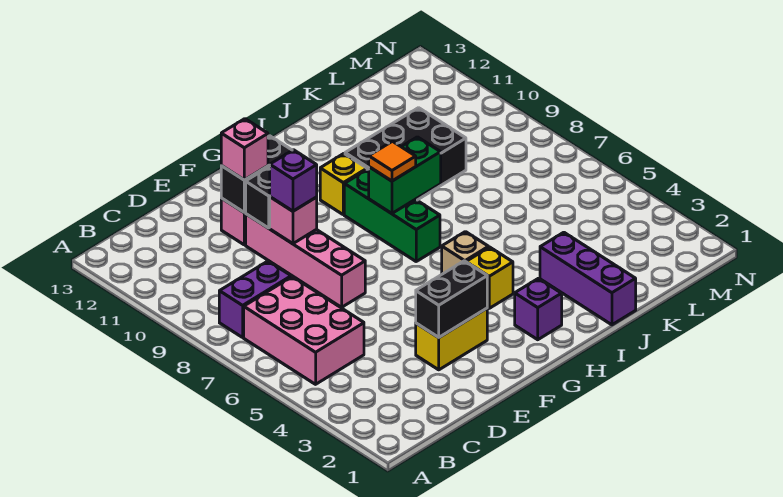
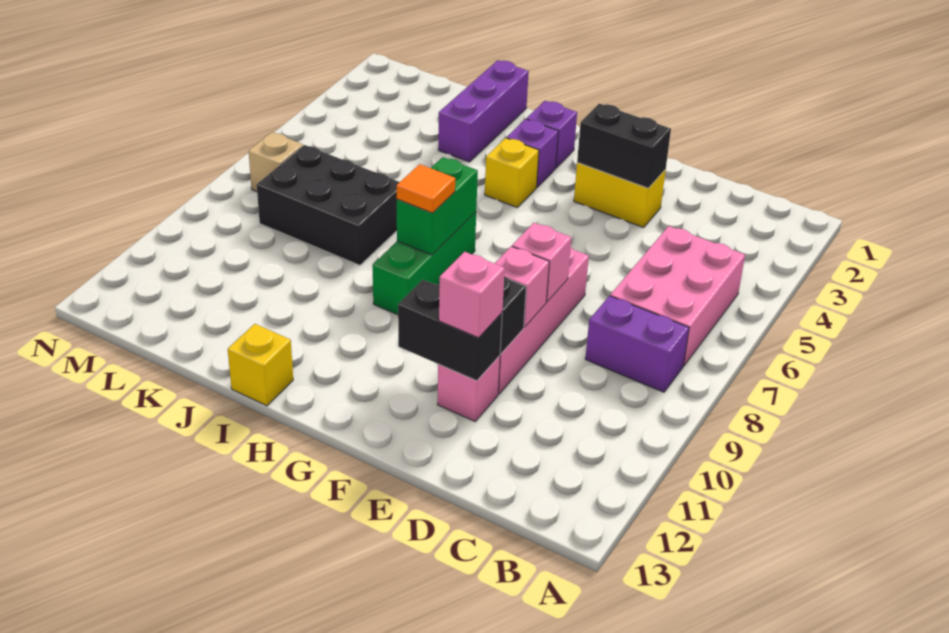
none -> pink 1x1 brick [512,223,572,302]
purple 1x1 brick [270,150,317,211] -> purple 1x1 brick moved to [507,119,558,187]
tan 1x1 brick [442,232,489,274] -> tan 1x1 brick moved to [249,132,303,192]
green 1x2 brick [369,137,441,213] -> green 1x2 brick turned to [397,157,478,255]
yellow 1x1 brick [320,154,367,215] -> yellow 1x1 brick moved to [228,324,293,406]
black 2x3 brick [345,108,466,200] -> black 2x3 brick moved to [257,145,399,265]

